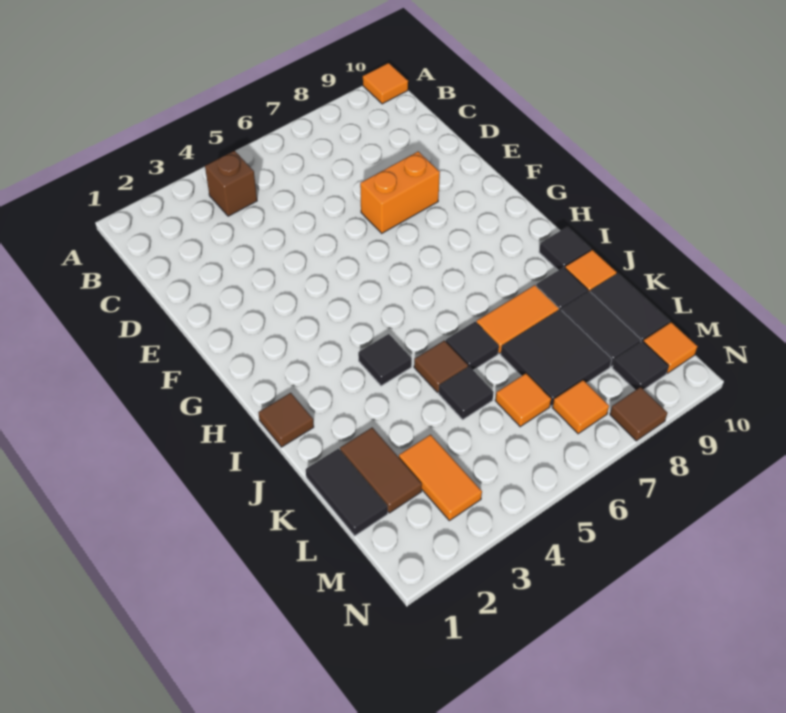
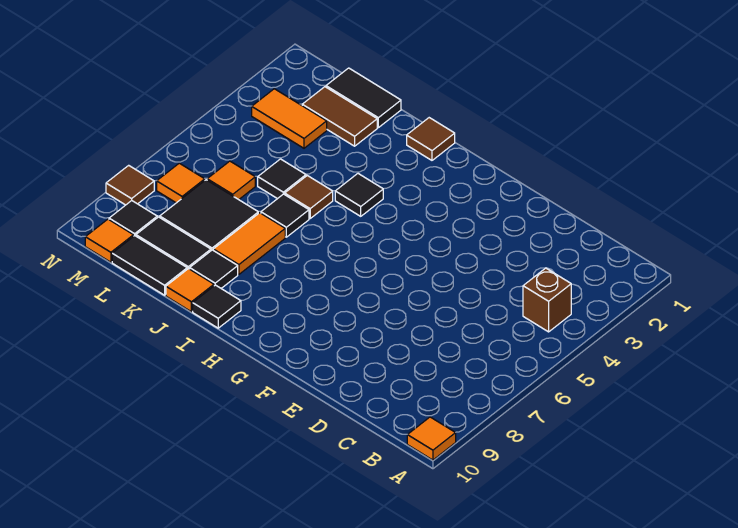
orange 1x2 brick [360,151,440,233] -> none

